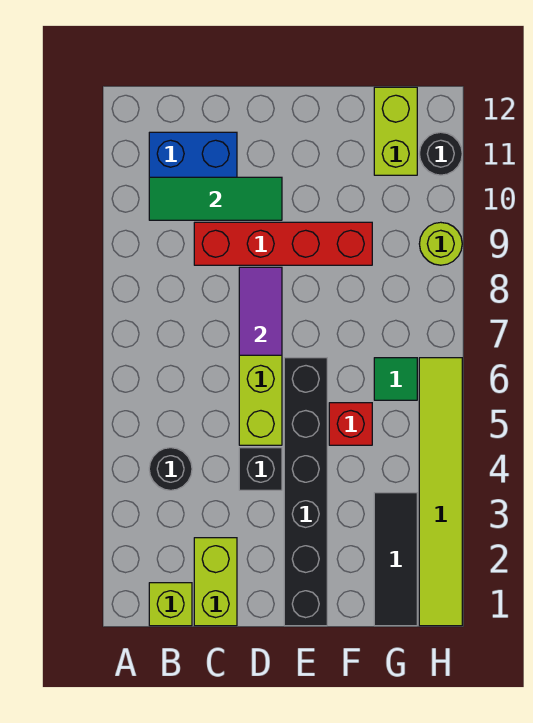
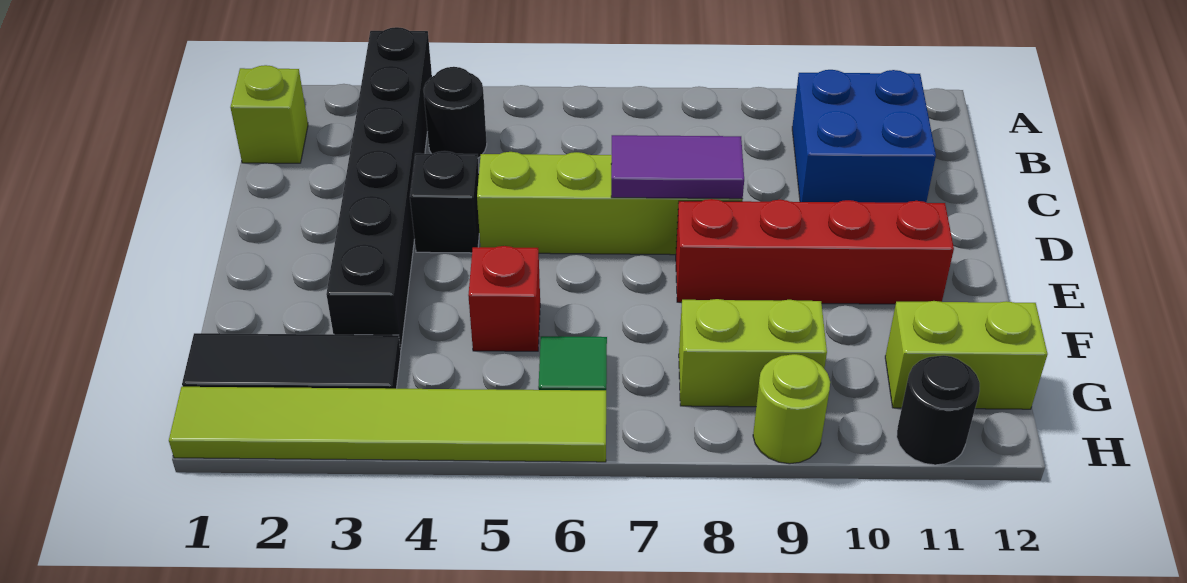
green 1x3 tile [149,177,282,220] -> none
lime 1x2 brick [194,538,237,626] -> lime 1x2 brick moved to [679,299,827,407]
red 1x4 brick [194,222,372,265] -> red 1x4 brick turned to [676,199,954,304]
black 1x6 brick [284,358,327,626] -> black 1x6 brick turned to [326,27,432,350]

